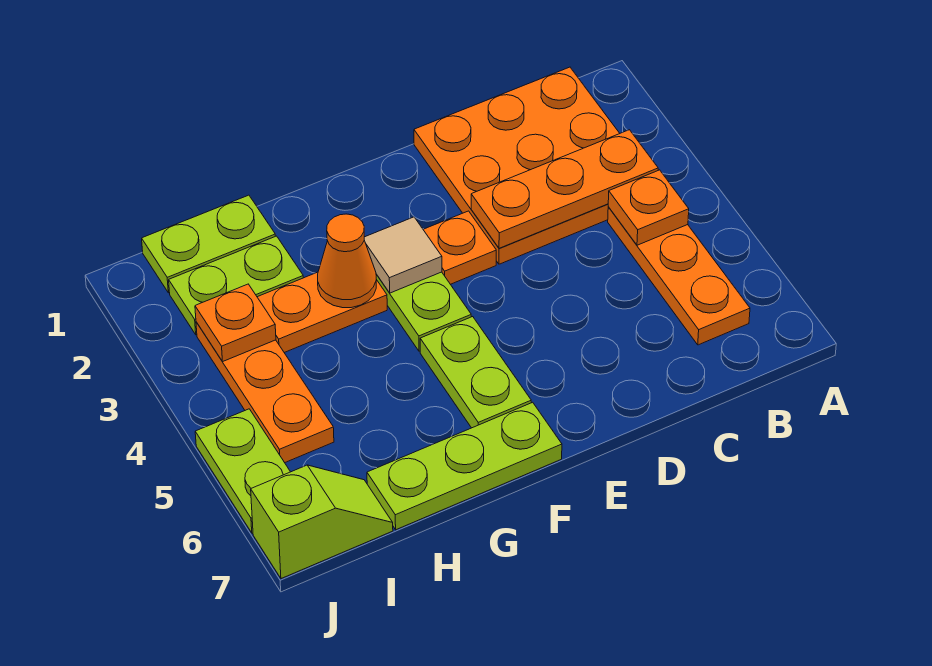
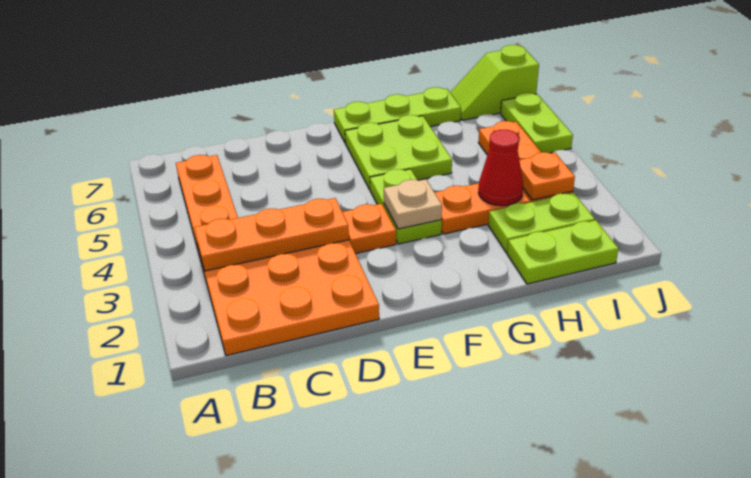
orange 1x1 plate [608,170,689,245] -> none
tan 1x1 tile [364,217,442,293] -> tan 1x1 plate [384,179,442,229]
lime 1x2 plate [420,317,531,428] -> lime 2x2 plate [345,115,452,189]
orange 1x1 cone [318,214,376,308] -> none
none -> red 1x1 cone [478,130,523,206]

